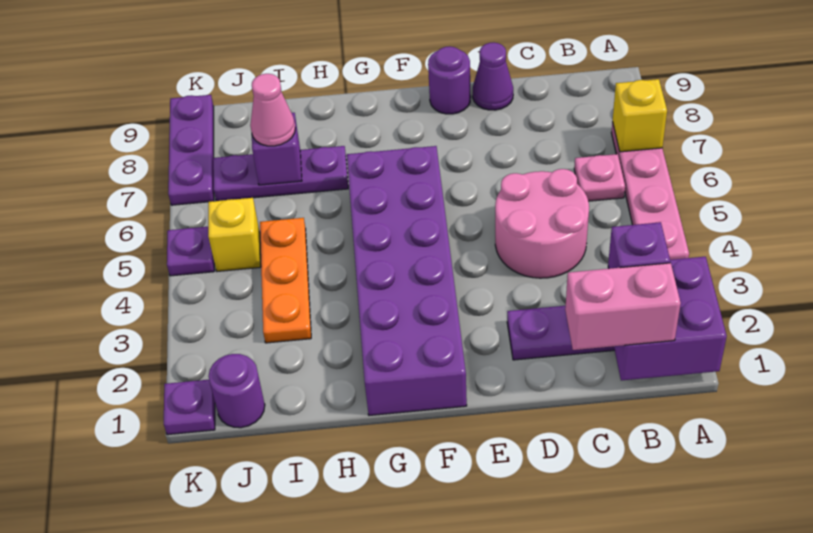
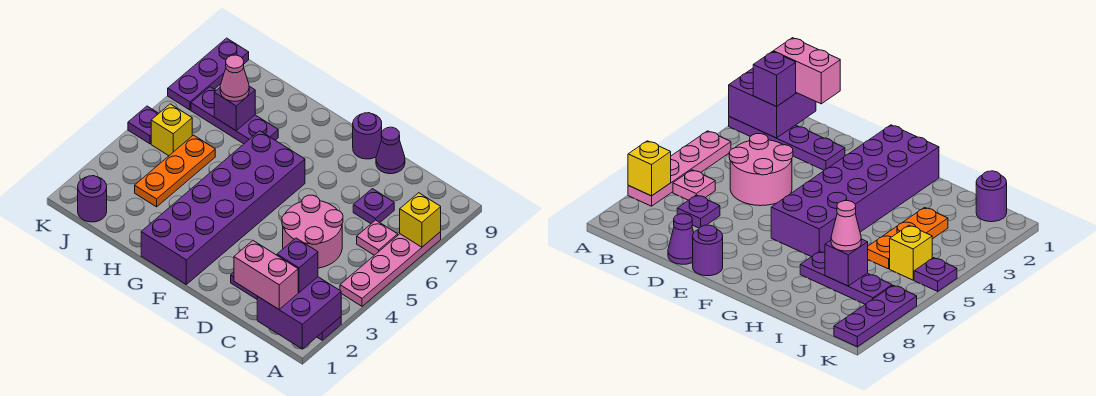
purple 1x1 plate [164,380,215,435] -> purple 1x1 plate moved to [353,189,394,224]

